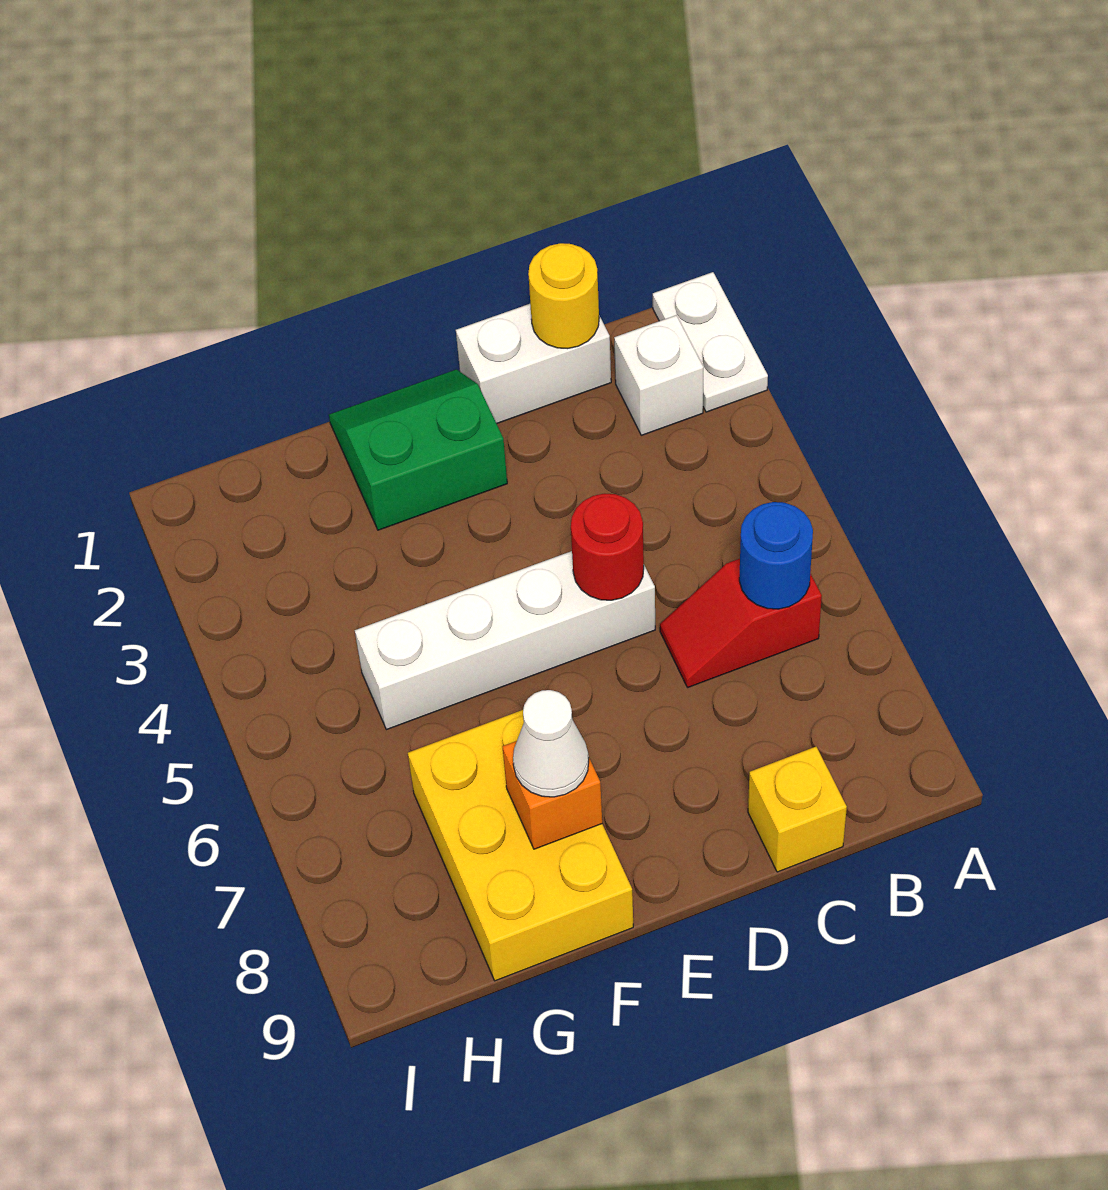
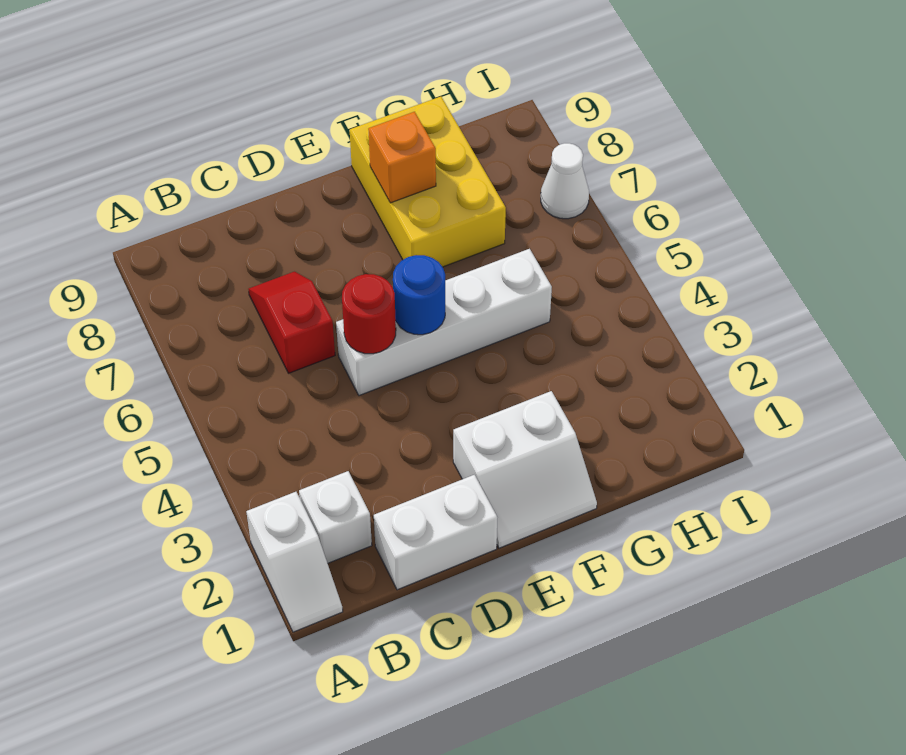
white 1x2 plate [653,272,768,412] -> white 1x2 slope [246,492,343,632]
red 1x2 slope [660,559,822,688] -> red 1x2 slope turned to [248,272,335,373]
blue 1x1 round brick [739,502,813,609] -> blue 1x1 round brick moved to [393,255,445,335]
yellow 1x1 round brick [528,243,599,349] -> none
yellow 1x1 brick [748,747,847,872] -> none
green 2x2 slope [329,369,507,530] -> white 2x2 slope [453,391,597,548]
white 1x1 cone [513,690,589,797] -> white 1x1 cone moved to [541,143,589,219]

